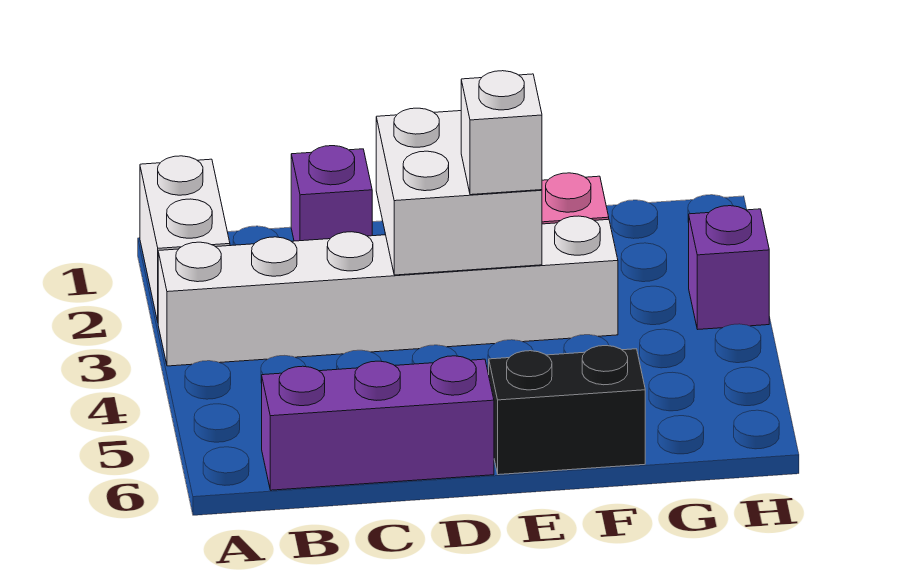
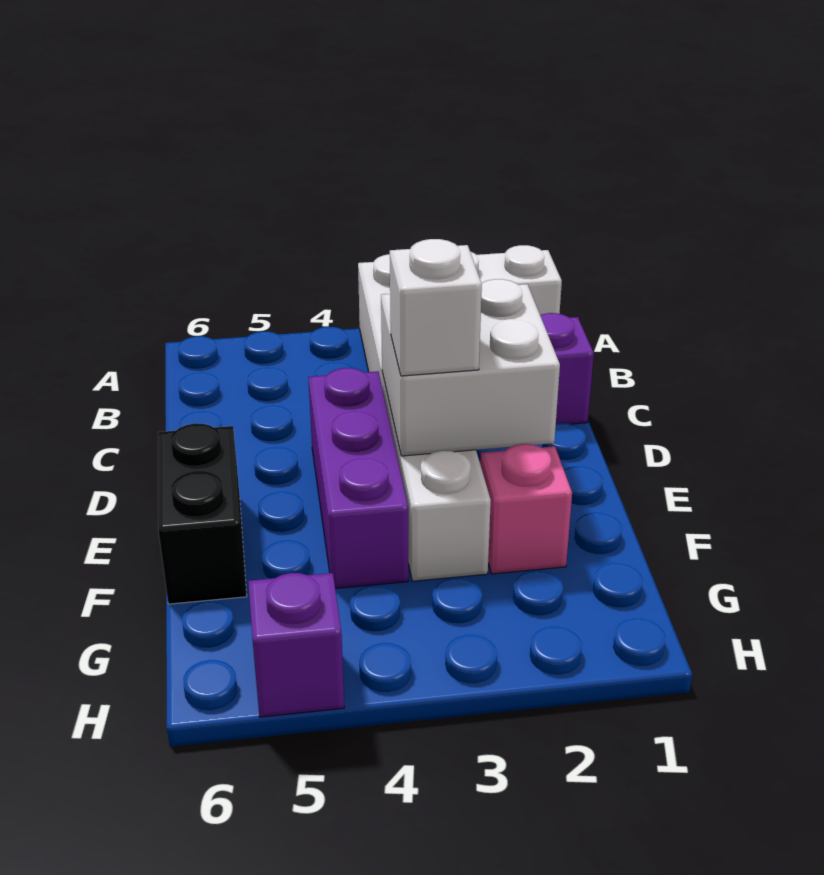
purple 1x3 brick [262,356,494,490] -> purple 1x3 brick moved to [308,368,408,589]
purple 1x1 brick [689,206,769,329] -> purple 1x1 brick moved to [248,573,344,717]

